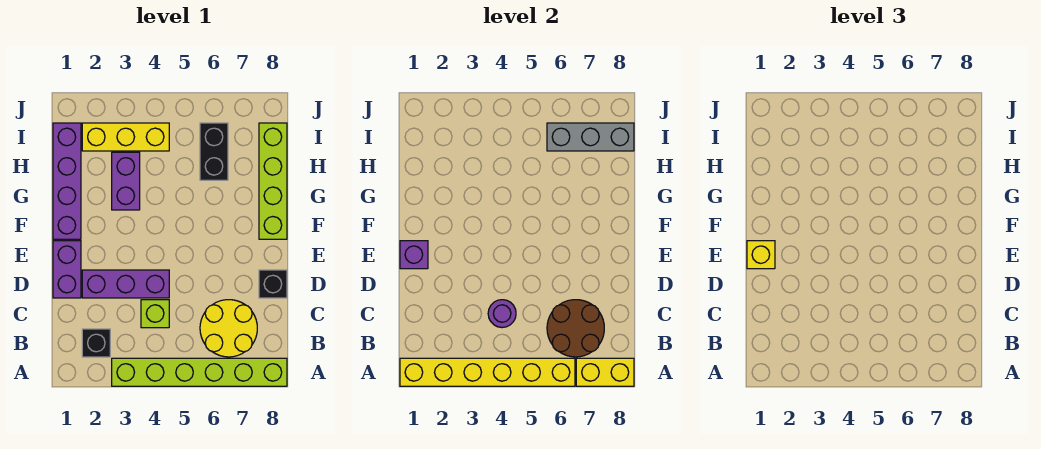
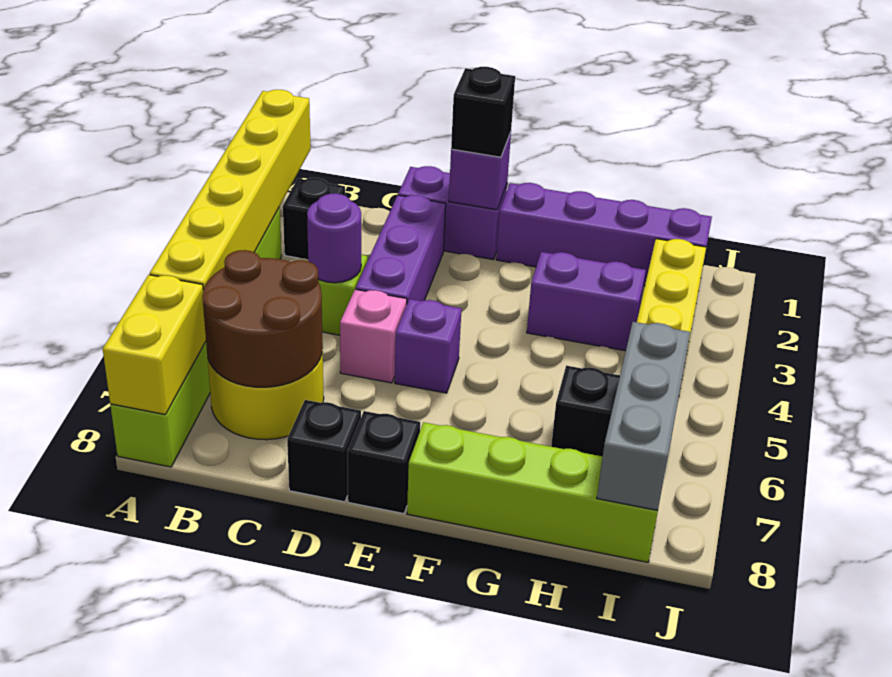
none -> pink 1x1 brick [340,289,407,383]
yellow 1x1 brick [747,241,775,269] -> black 1x1 brick [451,67,515,157]
none -> purple 1x1 brick [395,299,462,393]
none -> black 1x1 brick [348,411,420,514]

